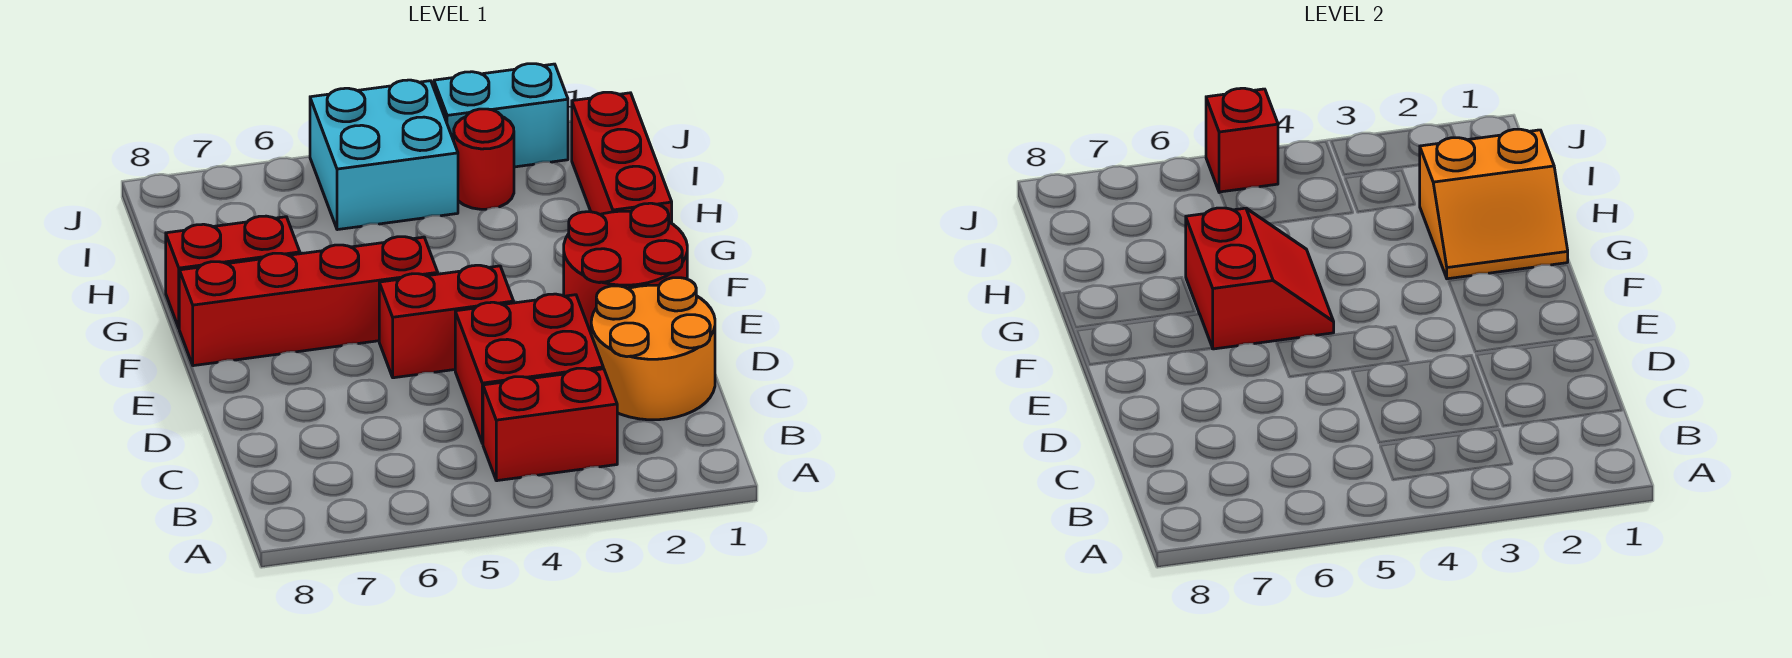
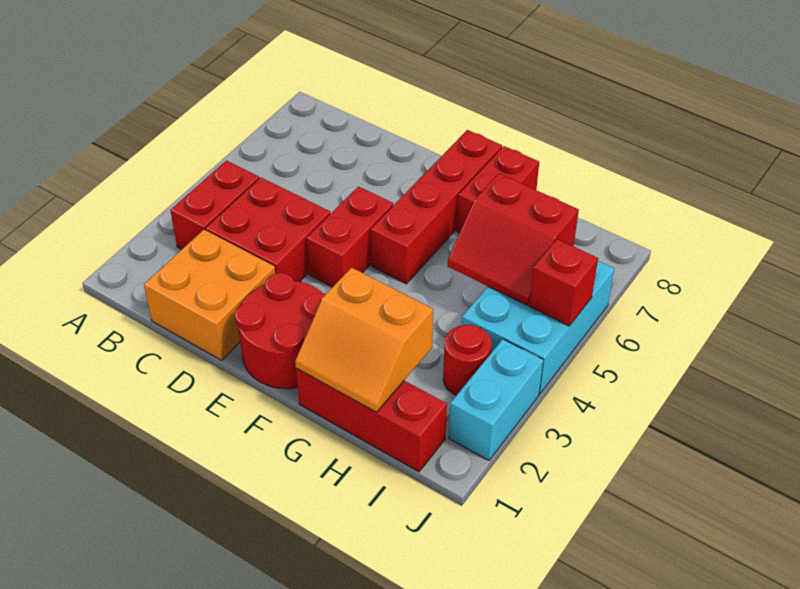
orange 2x2 round brick [591,278,715,420] -> orange 2x2 brick [144,230,275,360]
red 2x2 slope [1186,208,1334,349] -> red 2x2 slope moved to [448,174,579,305]
orange 2x2 slope [1420,129,1568,279] -> orange 2x2 slope turned to [295,268,433,412]
cyan 2x2 brick [310,80,458,230] -> cyan 2x3 brick [462,261,614,394]

